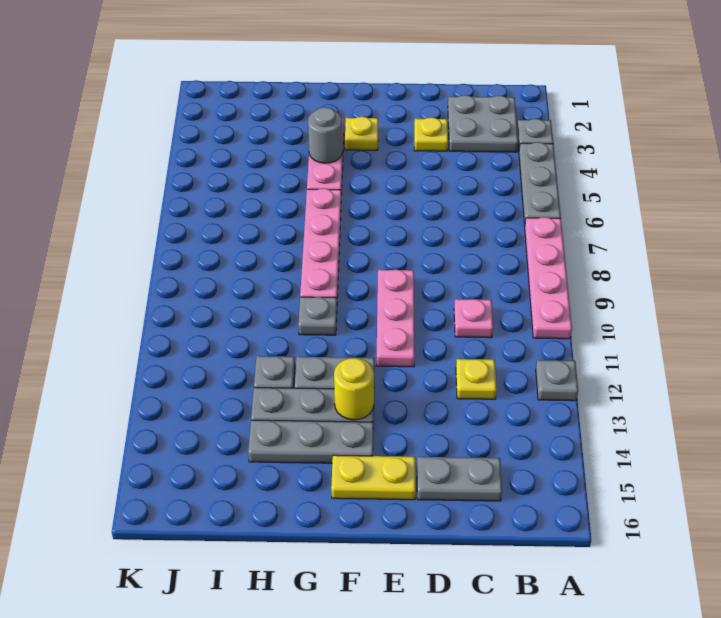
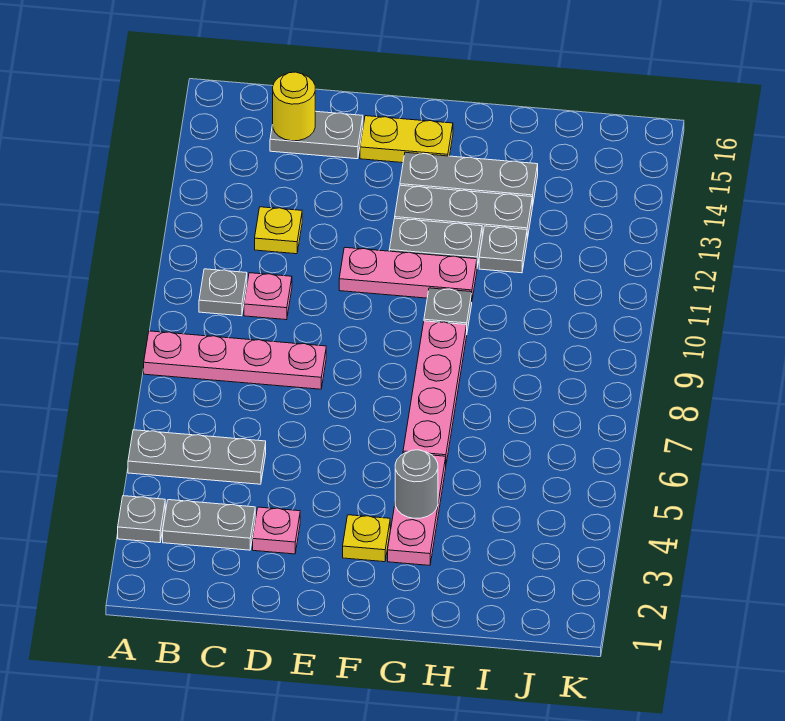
grey 1x3 plate [519,142,561,225] -> grey 1x3 plate turned to [128,430,266,484]
pink 1x4 plate [525,217,572,339] -> pink 1x4 plate turned to [144,331,326,389]
grey 1x1 plate [536,360,578,401] -> grey 1x1 plate moved to [199,269,247,316]
grey 2x2 plate [448,95,518,152] -> grey 1x2 plate [163,500,255,550]
yellow 1x1 plate [414,117,448,151] -> pink 1x1 plate [253,507,300,554]
pink 1x3 plate [376,270,415,367] -> pink 1x3 plate turned to [339,247,477,299]
yellow 1x1 round brick [334,358,374,420] -> yellow 1x1 round brick moved to [273,72,315,141]

